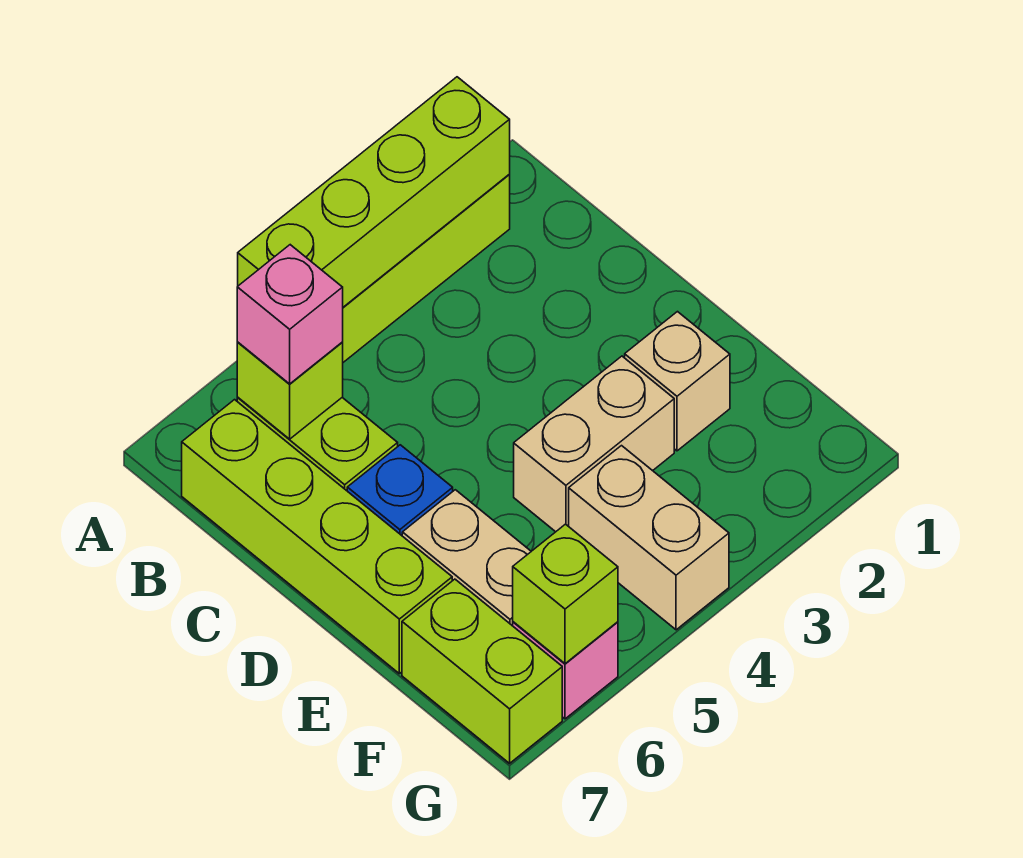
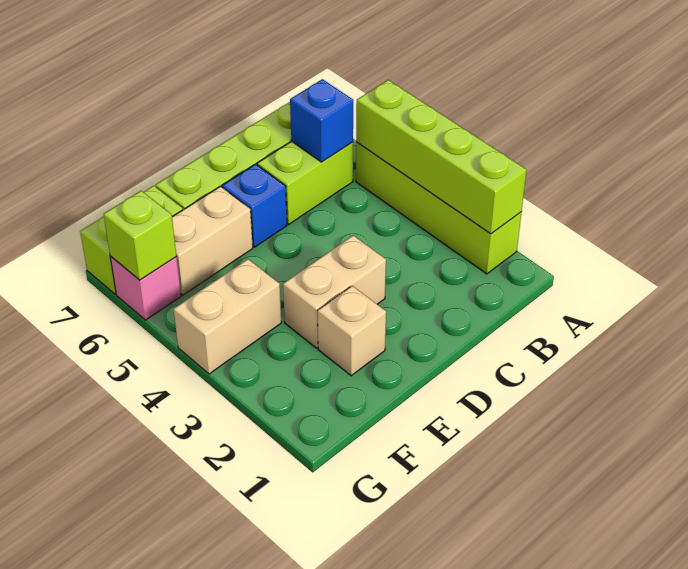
lime 1x1 brick [237,342,343,439] -> blue 1x1 brick [290,79,353,162]
pink 1x1 brick [237,245,343,384] -> none
tan 1x2 brick [514,356,674,532] -> tan 1x2 brick turned to [283,235,386,348]

